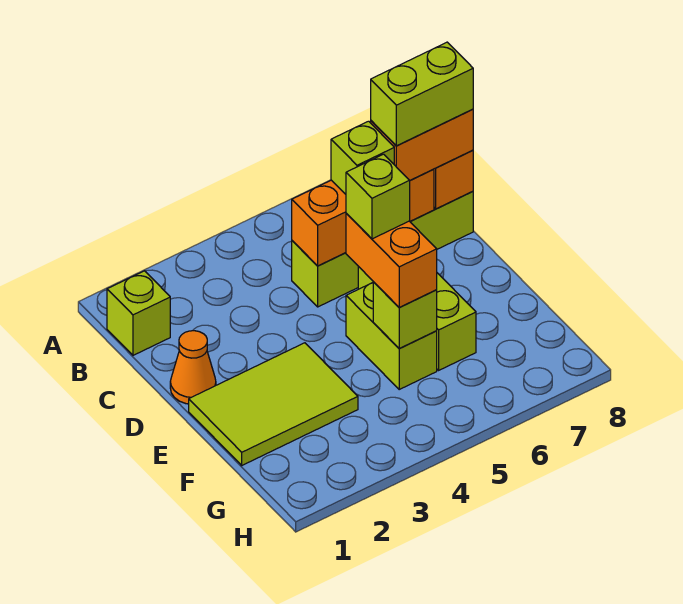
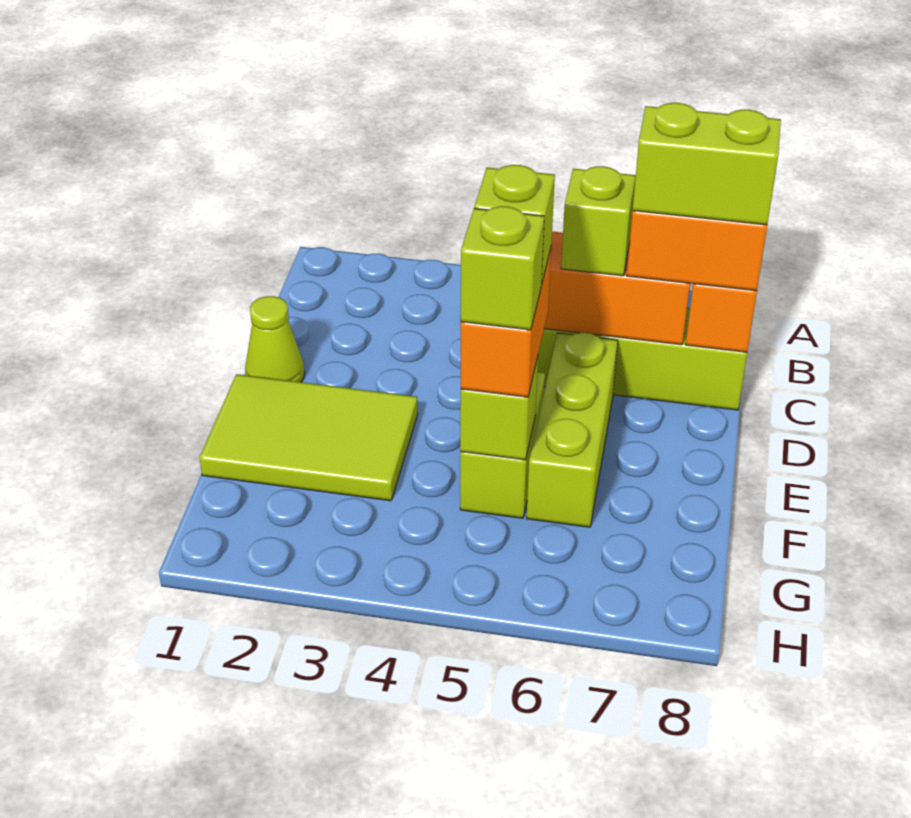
lime 1x1 brick [107,271,170,355] -> lime 1x1 brick moved to [461,206,544,330]
orange 1x1 cone [170,331,216,404] -> lime 1x1 cone [245,296,305,382]

